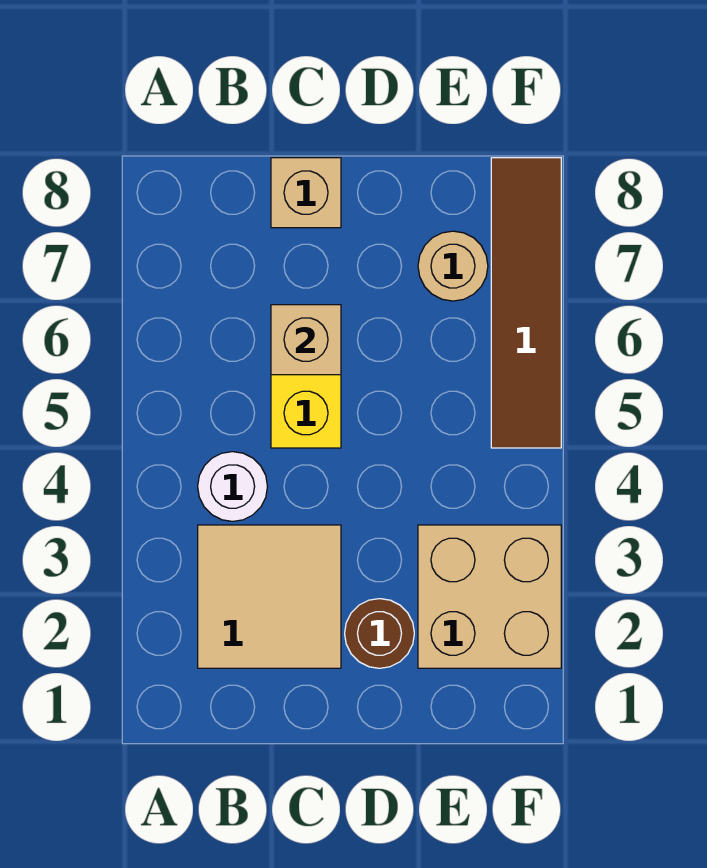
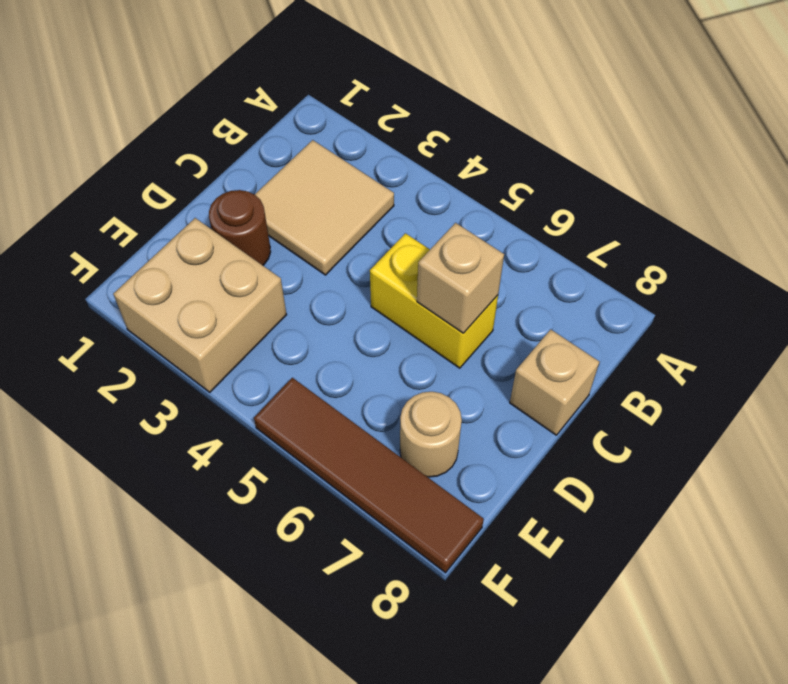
white 1x1 round brick [198,452,268,521] -> none

